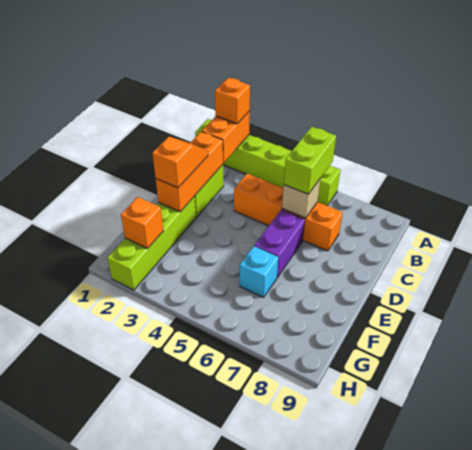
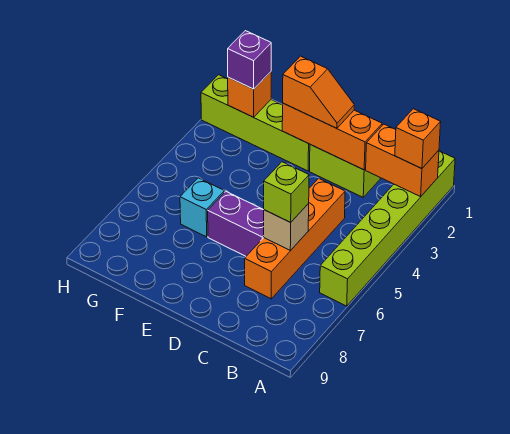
lime 1x2 brick [284,127,336,194] -> lime 1x1 brick [264,162,309,222]
none -> purple 1x1 brick [228,31,271,89]

